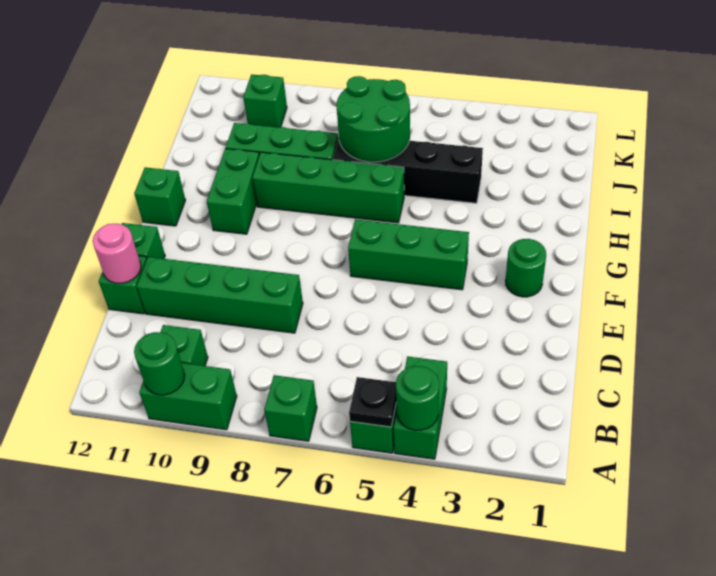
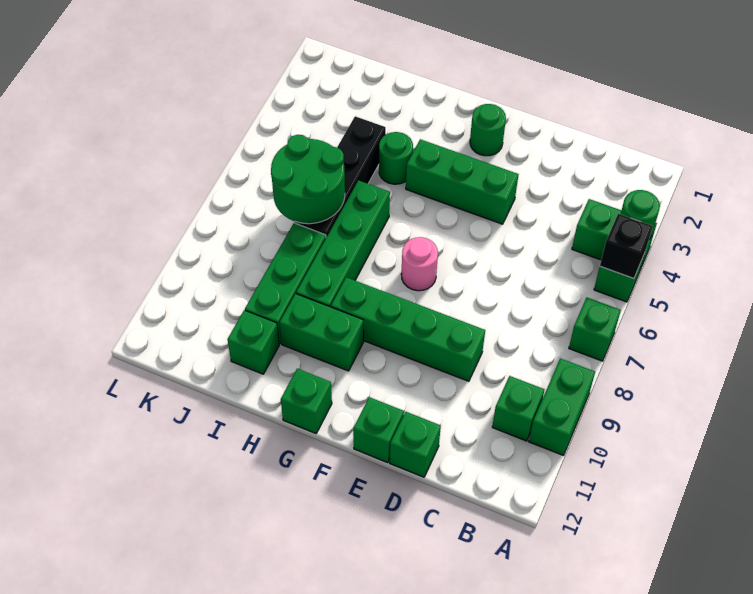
black 1x1 plate [349,377,396,427] -> black 1x1 brick [600,214,653,279]
green 1x1 round brick [134,332,185,395] -> green 1x1 round brick moved to [379,132,413,184]
green 1x4 brick [137,257,303,333] -> green 1x4 brick turned to [331,277,485,381]
pink 1x1 round brick [93,224,141,283] -> pink 1x1 round brick moved to [401,237,438,291]
green 1x3 brick [348,219,469,290] -> green 1x3 brick turned to [406,139,519,224]
green 1x1 brick [243,74,287,127] -> green 1x1 brick moved to [227,310,279,374]

